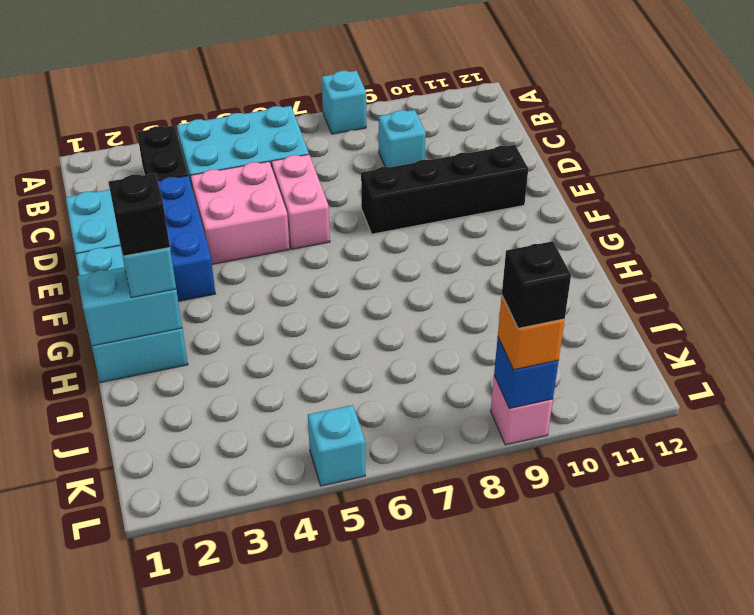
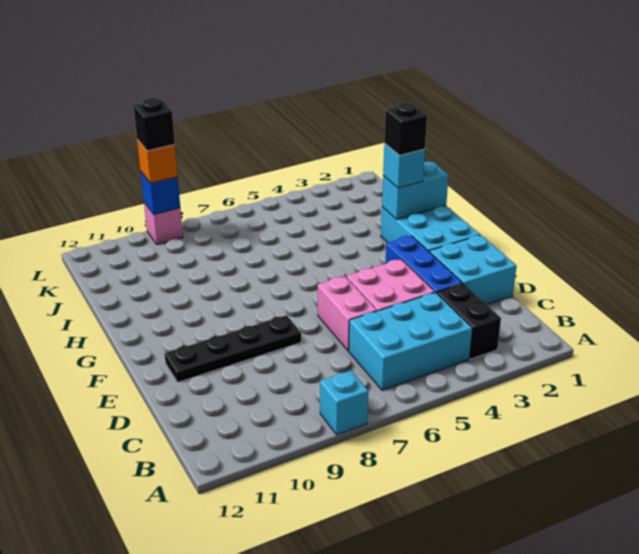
cyan 1x1 brick [379,110,426,167] -> none
black 1x4 brick [361,145,528,234] -> black 1x4 plate [165,315,301,382]
cyan 1x1 brick [308,405,365,486] -> none

